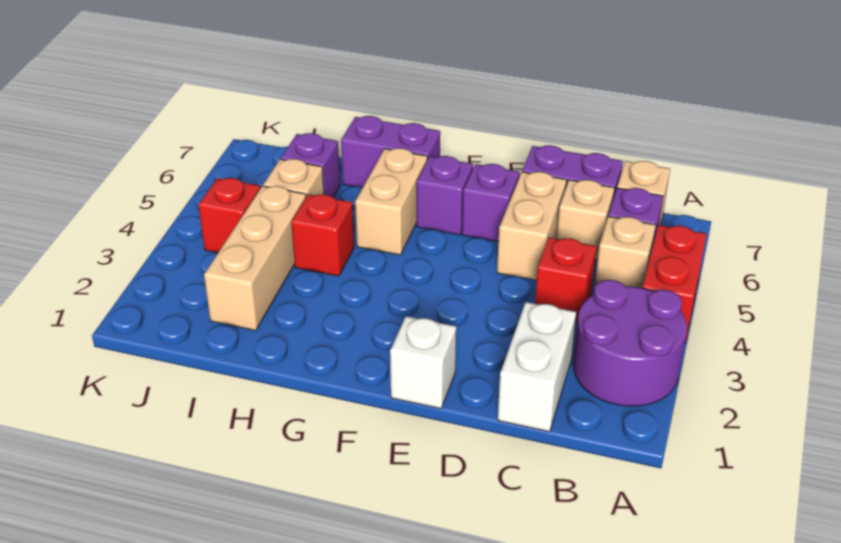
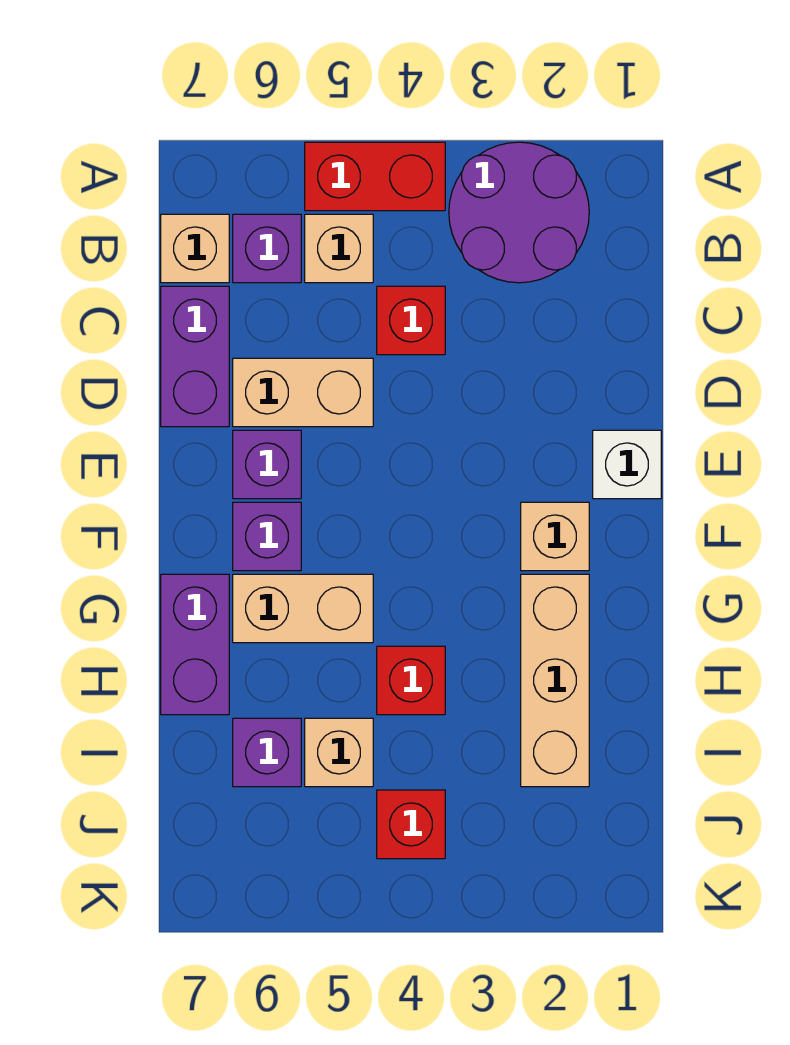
white 1x2 brick [498,302,576,432] -> none
tan 1x1 brick [557,180,614,260] -> tan 1x1 brick moved to [521,502,589,571]
tan 1x3 brick [204,186,306,331] -> tan 1x3 brick turned to [521,574,589,787]

